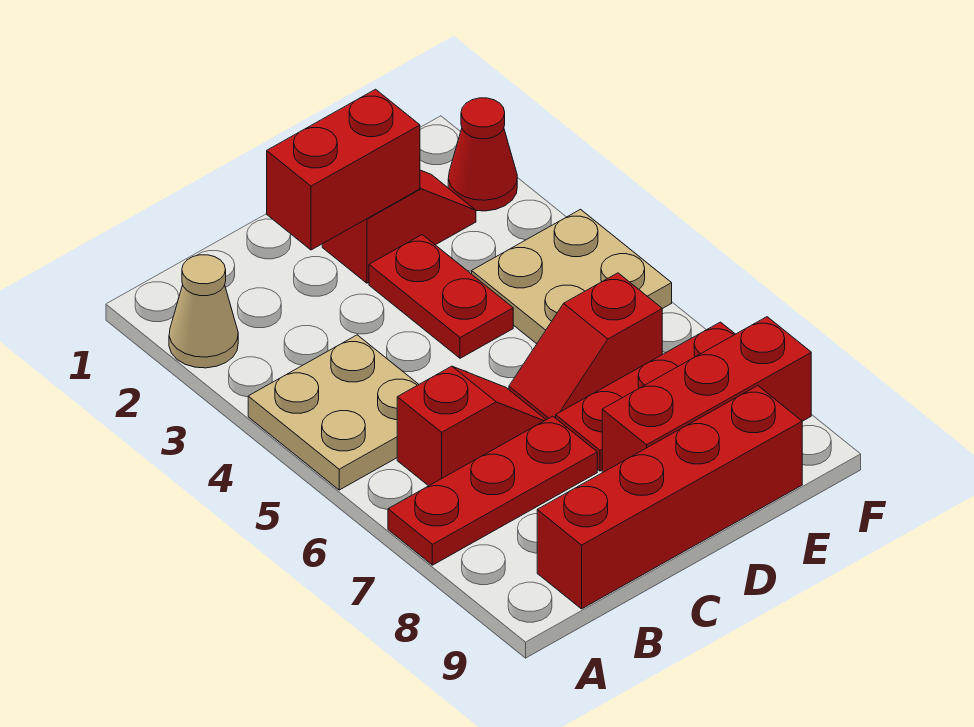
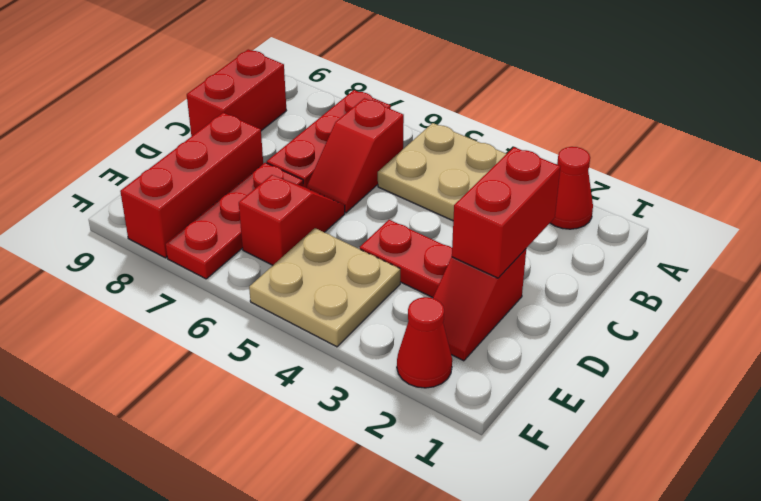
tan 1x1 cone [169,255,238,368] -> red 1x1 cone [550,147,593,229]
red 1x4 brick [537,386,802,609] -> red 1x2 brick [187,49,286,137]

